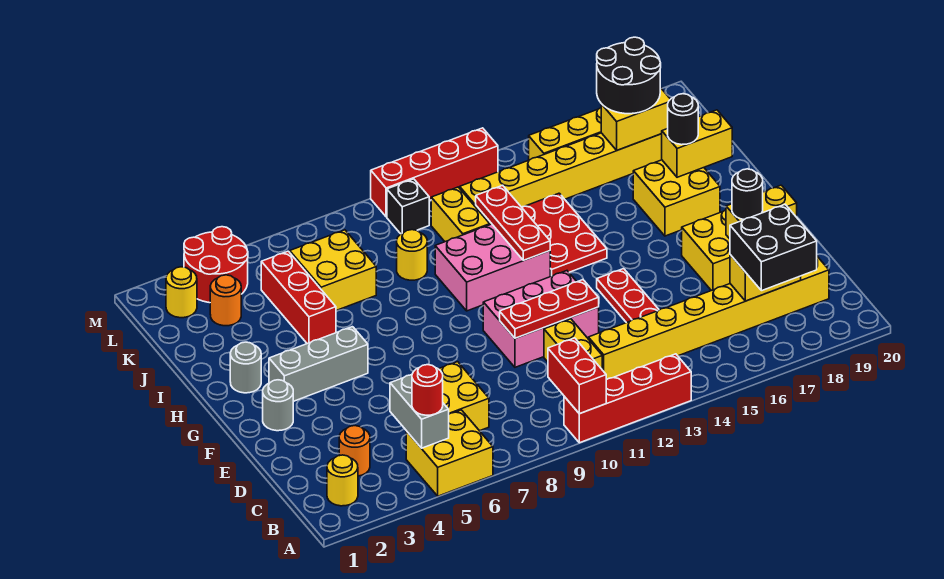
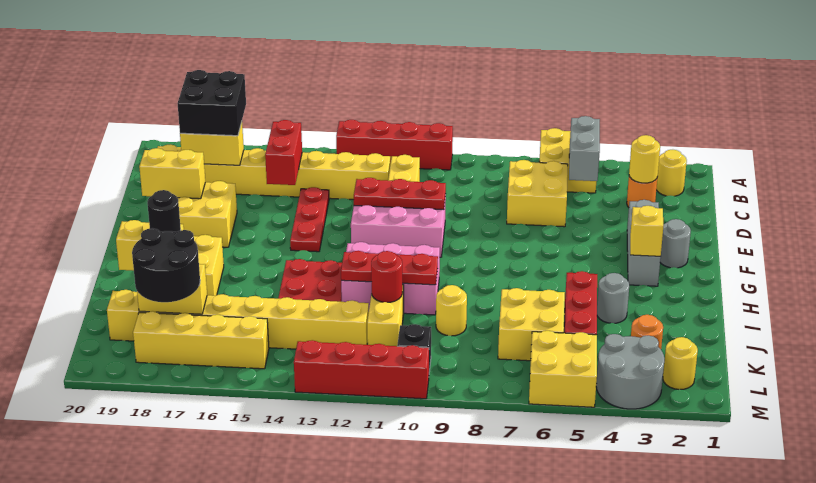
red 1x2 brick [548,338,606,414] -> red 1x2 brick moved to [265,120,302,185]
red 1x1 round brick [412,365,443,415] -> red 1x1 round brick moved to [371,251,403,302]
none -> yellow 1x1 round brick [629,135,660,183]
black 1x1 round brick [732,169,763,219] -> none
grey 1x3 brick [269,327,368,401] -> grey 1x3 brick turned to [627,200,661,286]
none -> yellow 1x1 brick [630,206,663,256]
grey 1x1 round brick [230,342,261,393] -> grey 1x1 round brick moved to [597,273,629,323]
red 1x3 plate [476,185,550,260] -> red 1x3 plate turned to [341,251,438,285]
red 2x2 round brick [184,227,248,303] -> grey 2x2 round brick [596,334,665,409]
none -> yellow 2x2 brick [529,331,597,407]

